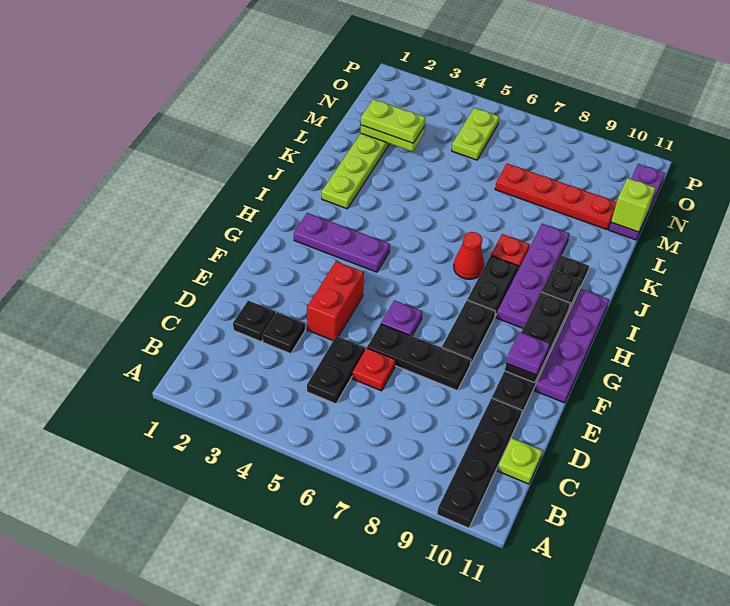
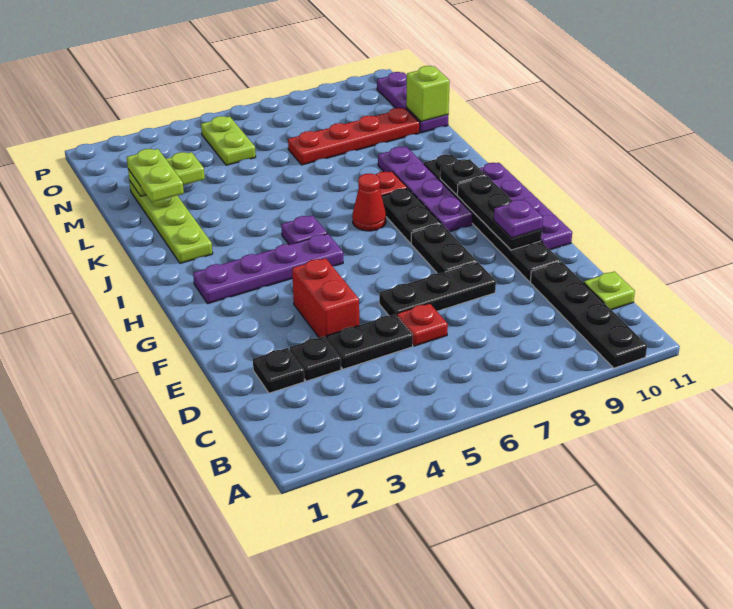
black 1x2 plate [307,336,365,404] -> black 1x2 plate turned to [326,314,413,369]
purple 1x1 plate [381,300,422,336] -> purple 1x1 plate moved to [281,215,327,245]
purple 1x3 plate [294,213,390,272] -> purple 1x4 plate [193,234,343,304]
lime 1x2 plate [361,99,425,143] -> lime 1x2 plate turned to [127,149,184,202]

